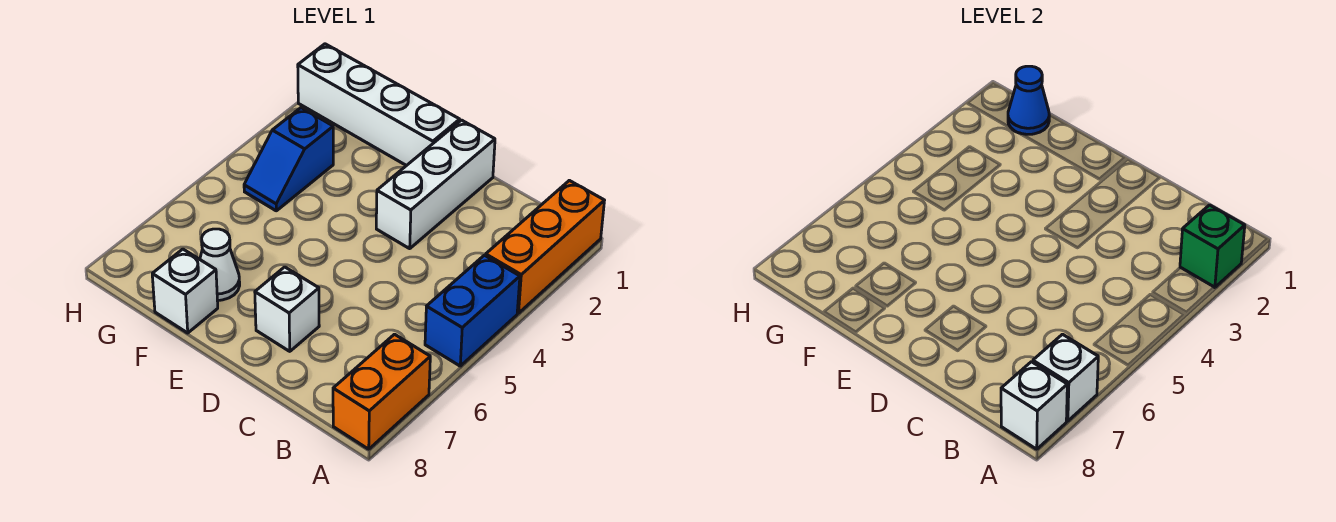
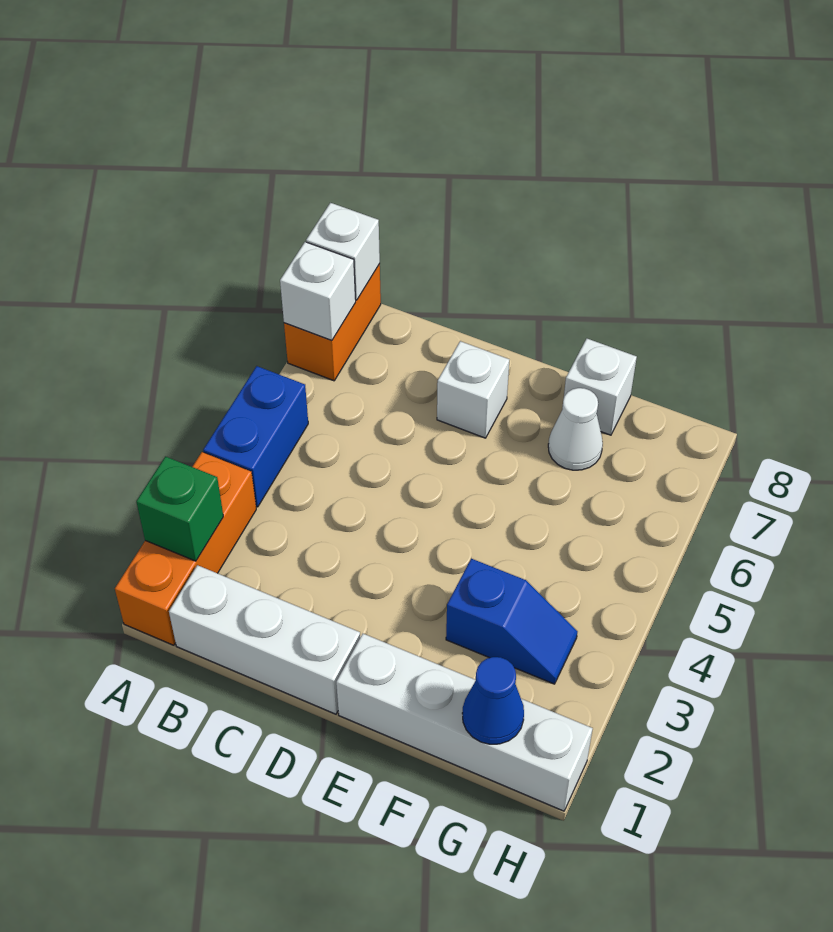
white 1x3 brick [376,120,495,249] -> white 1x3 brick turned to [169,565,360,714]
blue 1x2 slope [244,108,333,211] -> blue 1x2 slope turned to [446,558,578,684]

